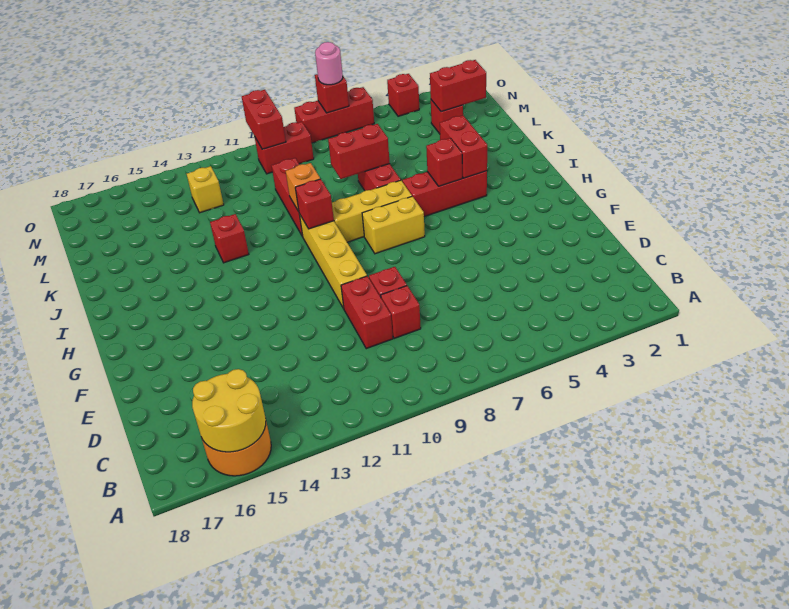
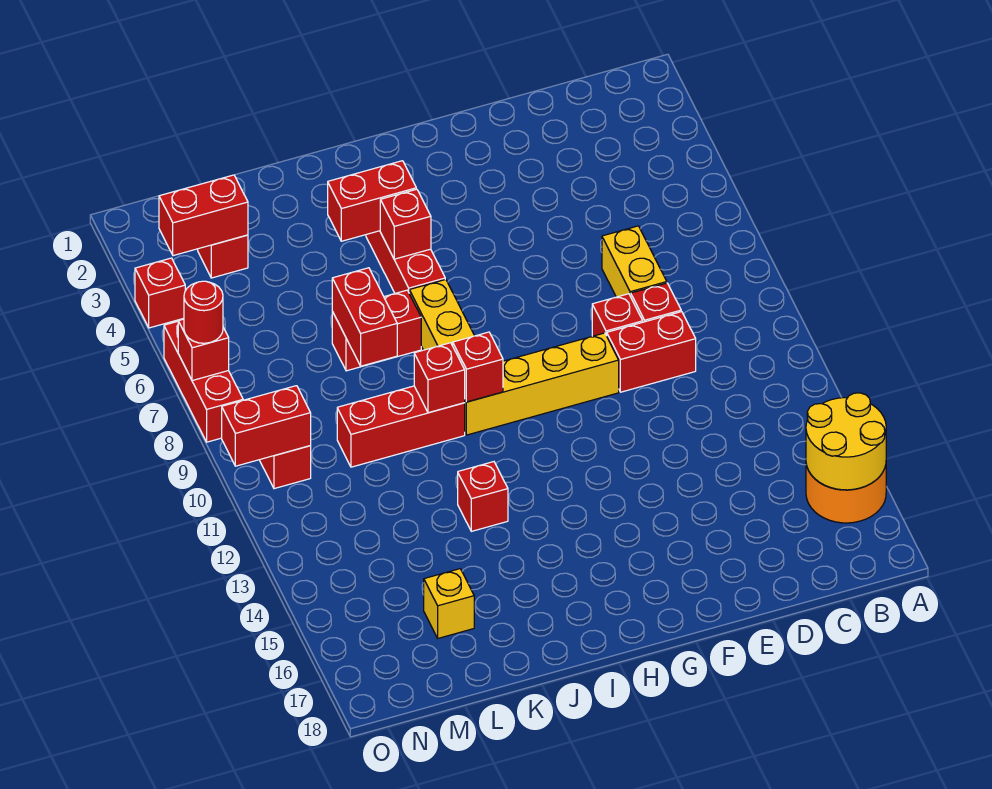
yellow 1x2 brick [362,196,425,254] -> yellow 1x2 brick moved to [602,226,667,297]
orange 1x1 brick [286,163,320,212] -> red 1x1 brick [414,343,465,413]
red 1x2 brick [430,60,486,112] -> red 1x2 brick turned to [159,175,248,256]
yellow 1x1 brick [187,166,224,213] -> yellow 1x1 brick moved to [424,569,474,638]
pink 1x1 round brick [315,42,343,85] -> red 1x1 round brick [184,281,223,343]

